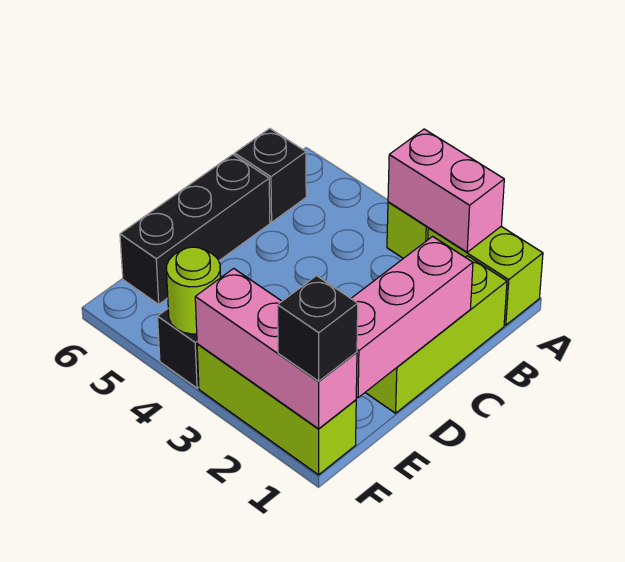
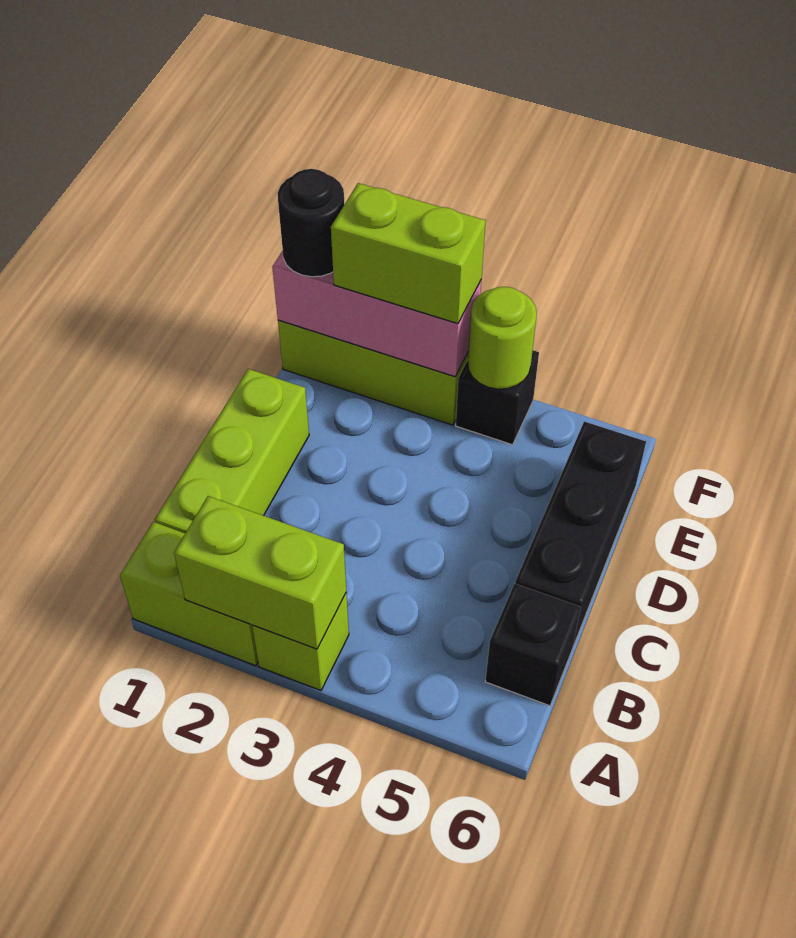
pink 1x2 brick [388,129,504,252] -> lime 1x2 brick [174,496,346,649]
pink 1x3 brick [351,236,473,398] -> none
black 1x1 brick [278,276,358,381] -> black 1x1 round brick [278,169,344,277]
none -> lime 1x2 brick [331,183,486,324]

